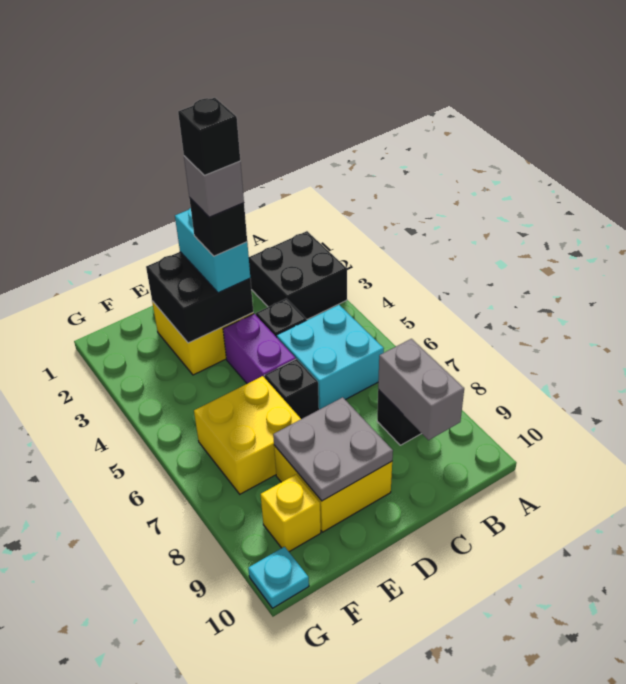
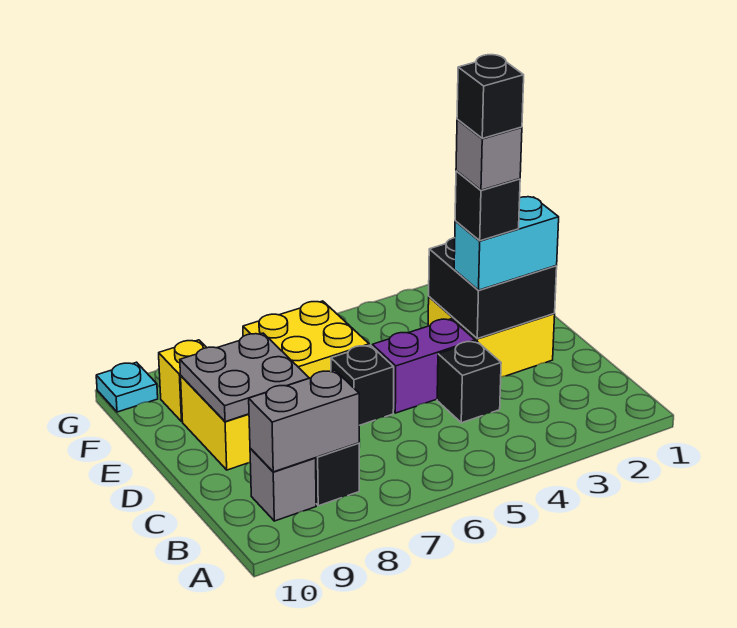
black 2x2 brick [249,231,347,319] -> none
cyan 2x2 brick [277,305,384,410] -> none
none -> grey 1x1 brick [250,449,316,521]

